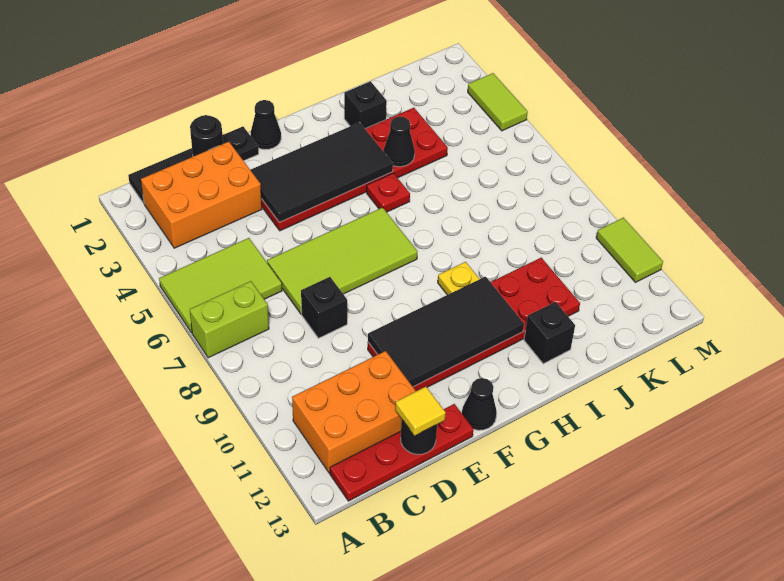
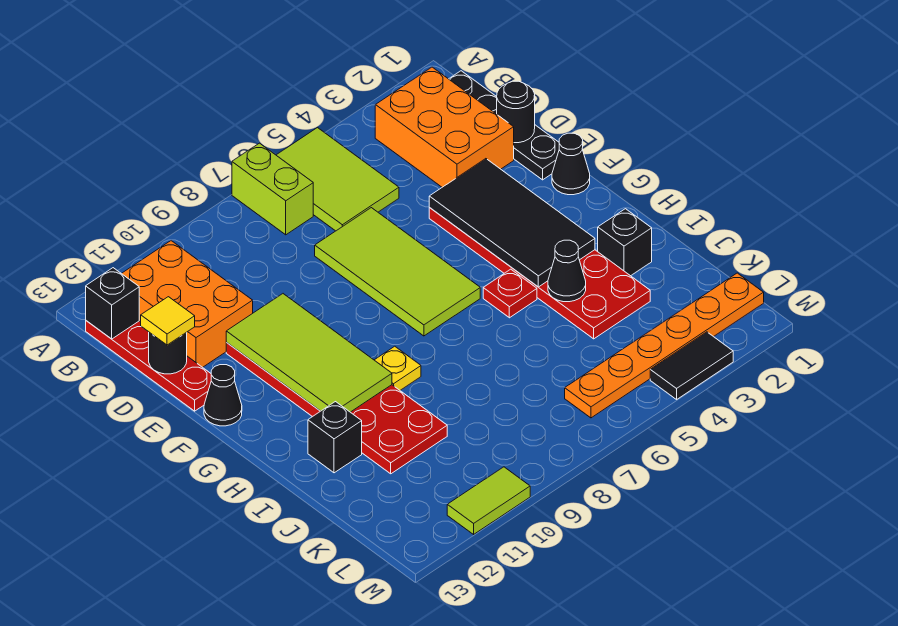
black 1x1 brick [301,277,347,338] -> black 1x1 brick moved to [86,268,139,339]
black 2x4 tile [368,277,524,387] -> lime 2x4 tile [226,294,392,412]
none -> orange 1x6 plate [565,273,764,418]
lime 1x2 tile [468,73,528,131] -> black 1x2 tile [650,332,733,399]

